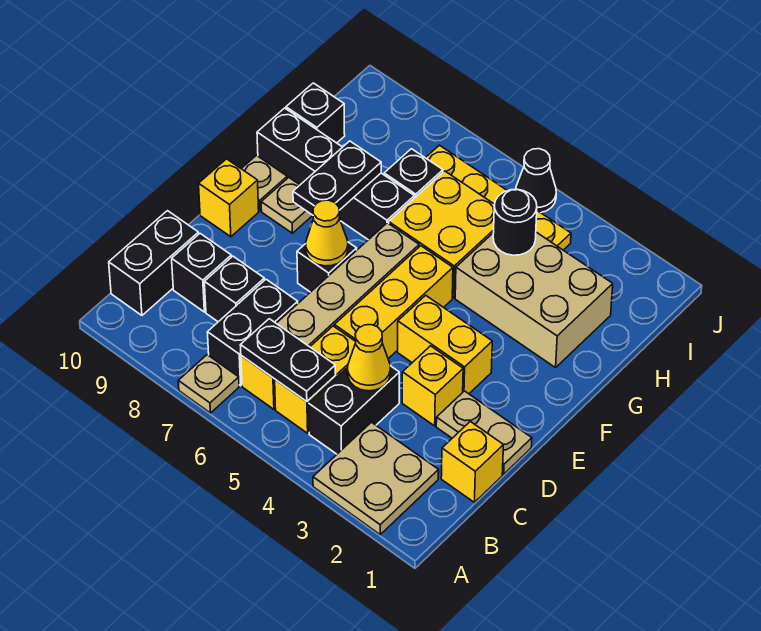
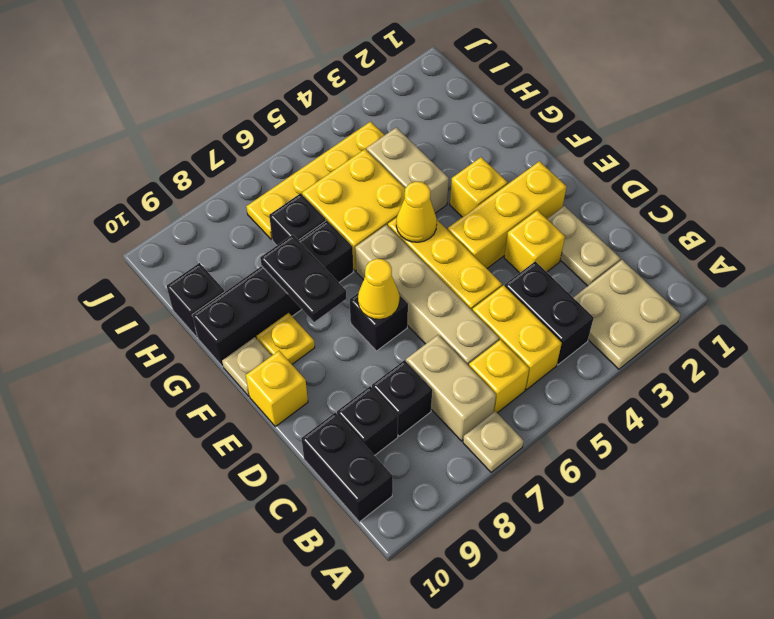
black 1x2 plate [240,319,336,402] -> none
black 1x2 brick [207,279,298,386] -> tan 1x2 brick [406,335,496,441]
yellow 1x1 brick [441,422,504,502] -> yellow 1x1 brick moved to [450,157,508,217]
yellow 1x1 cone [348,325,391,391] -> yellow 1x1 cone moved to [396,182,437,242]
tan 1x2 plate [436,391,532,474] -> tan 1x2 plate turned to [547,206,620,286]
yellow 1x2 brick [398,295,492,394] -> yellow 1x3 brick [448,161,567,268]
tan 1x1 plate [261,178,313,233] -> yellow 1x1 plate [257,313,315,364]
tan 2x3 brick [455,232,613,368] -> tan 1x2 brick [367,127,449,213]
black 1x1 round brick [493,189,537,255] -> none
black 1x1 cone [516,149,556,213] -> none

